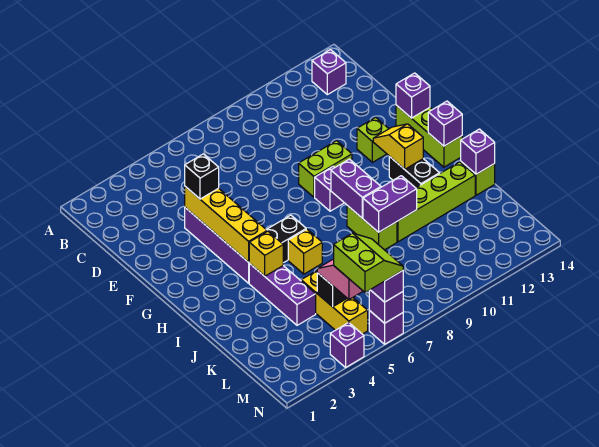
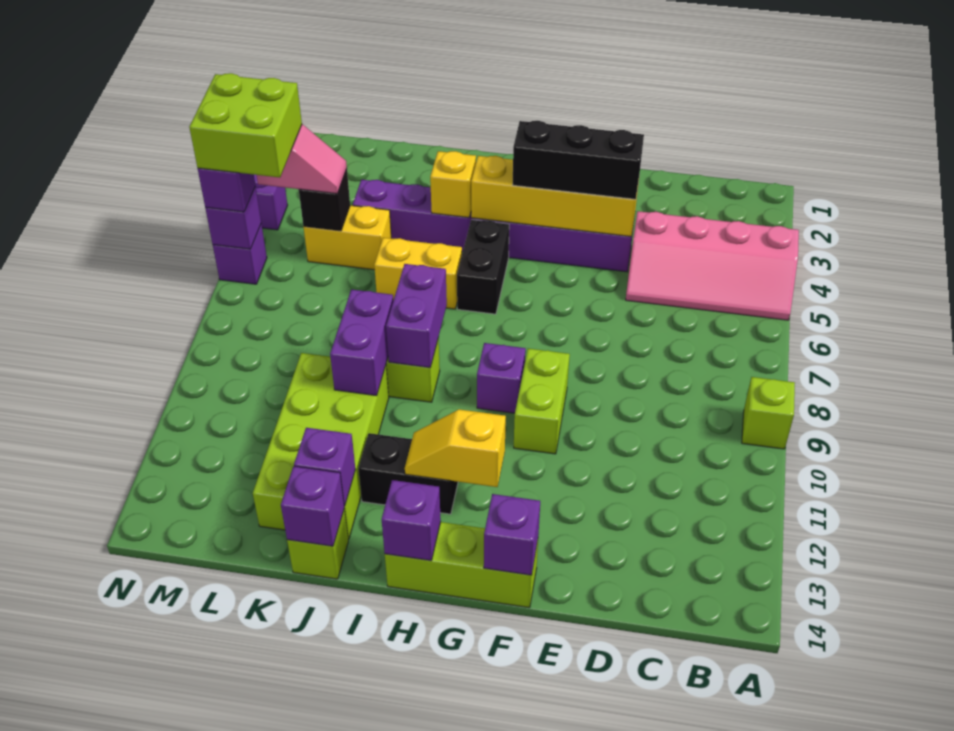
none -> pink 2x4 slope [626,211,799,320]
purple 1x1 brick [312,50,346,95] -> purple 1x1 brick moved to [294,428,355,506]
black 1x1 brick [185,154,219,199] -> black 1x3 brick [513,121,644,199]
lime 1x1 brick [357,117,389,162] -> lime 1x1 brick moved to [742,377,795,449]
yellow 1x2 slope [373,124,423,169] -> yellow 1x2 slope turned to [405,409,506,487]
purple 1x2 brick [331,159,381,218] -> purple 1x2 brick turned to [386,264,447,368]
yellow 1x1 brick [288,229,322,274] -> yellow 1x2 brick [374,238,462,309]
lime 1x4 brick [397,162,475,242] -> lime 2x4 brick [253,353,389,539]
yellow 1x3 brick [301,271,368,334] -> yellow 1x2 brick [303,205,391,270]
lime 2x2 slope [334,233,403,292] -> lime 2x2 brick [189,73,302,178]

